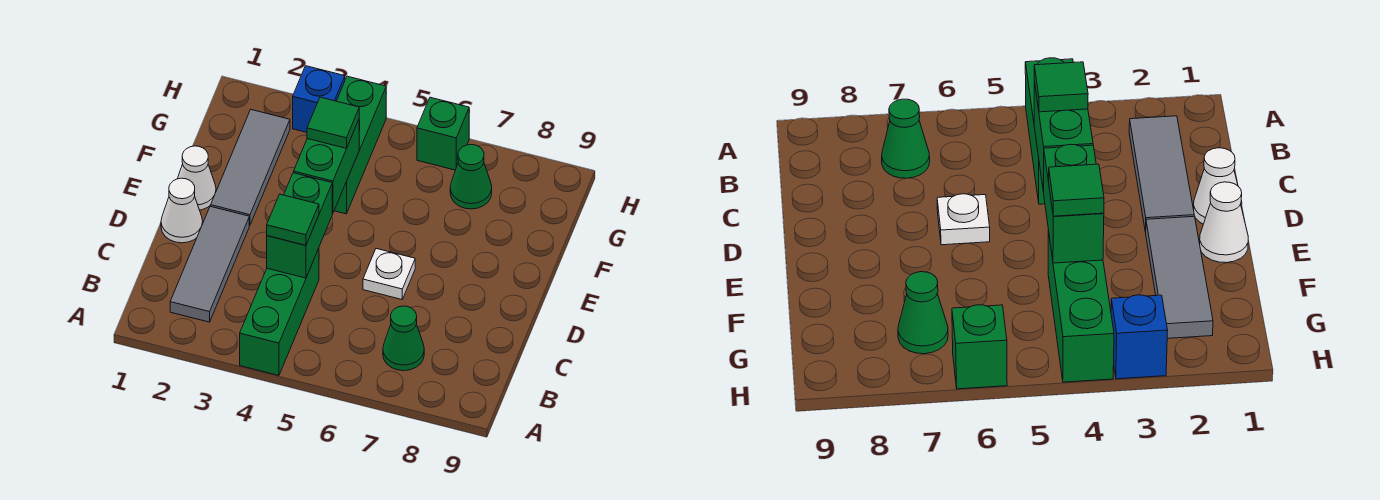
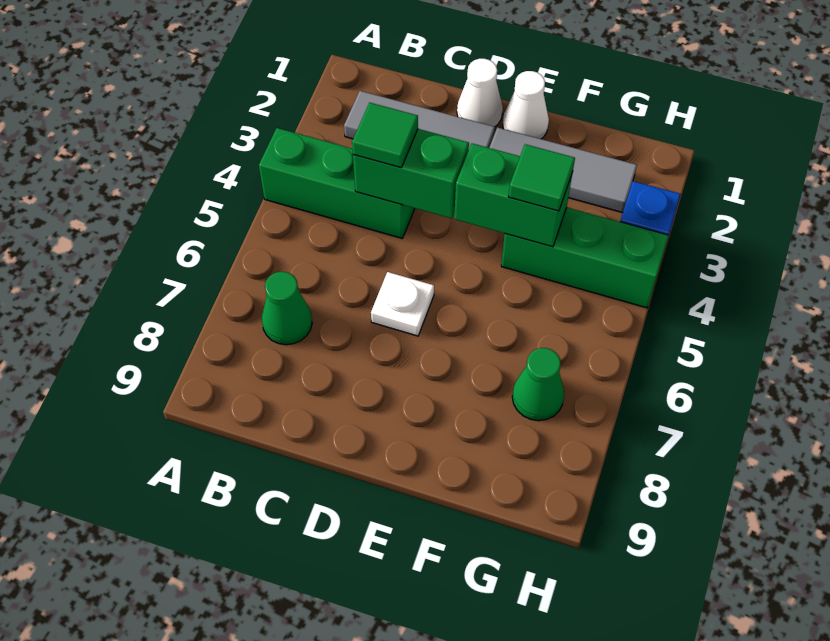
green 1x1 brick [417,97,469,170] -> none

